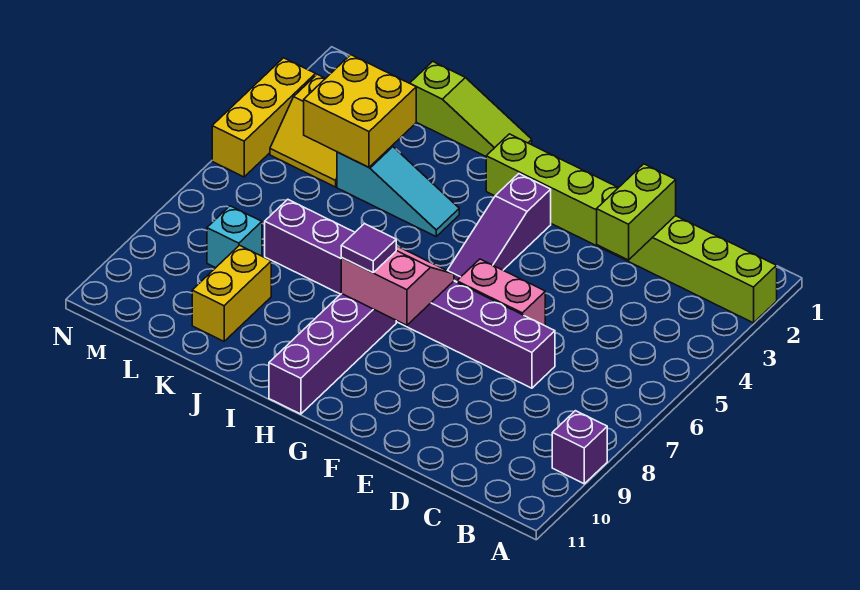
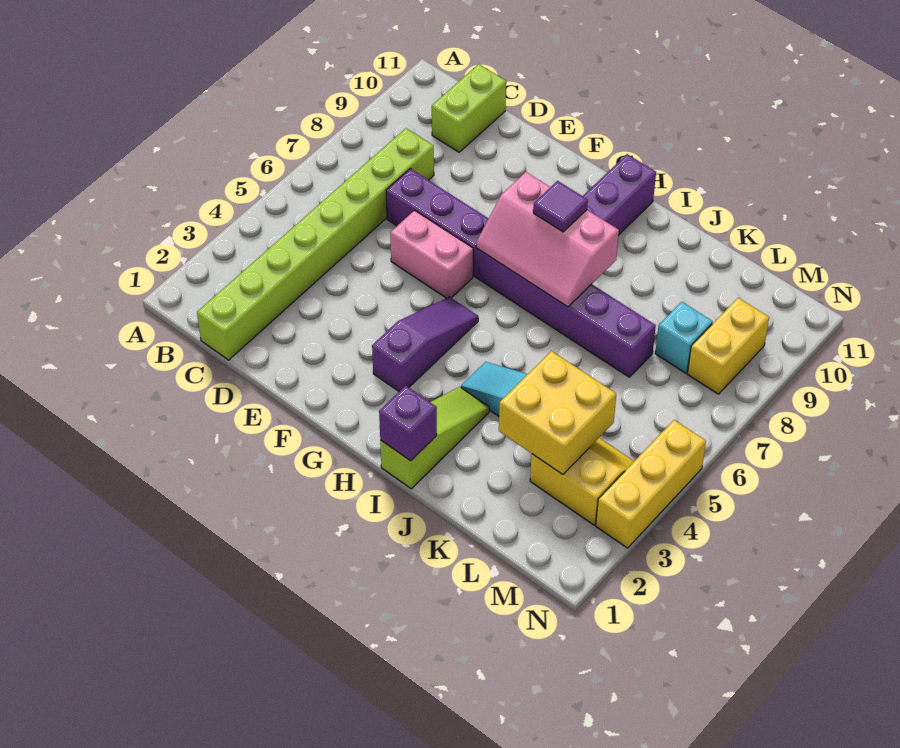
lime 1x8 brick [486,134,777,323] -> lime 1x8 brick turned to [197,128,434,360]
purple 1x1 brick [552,411,607,484] -> purple 1x1 brick moved to [379,386,437,461]
lime 1x2 brick [597,164,676,260] -> lime 1x2 brick moved to [432,64,506,152]
pink 2x2 slope [341,246,454,325] -> pink 2x3 slope [476,172,619,307]
lime 1x3 slope [410,61,532,156] -> lime 1x3 slope turned to [380,387,489,489]
yellow 1x2 brick [192,245,271,341] -> yellow 1x2 brick moved to [688,298,769,394]

